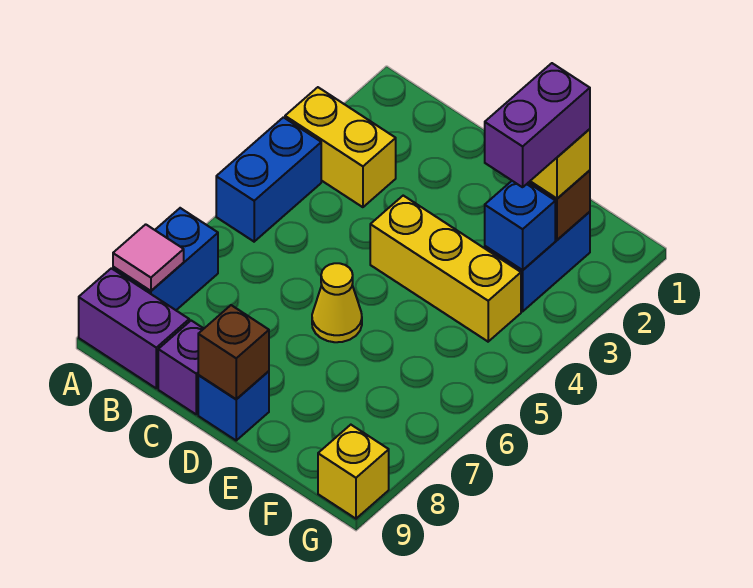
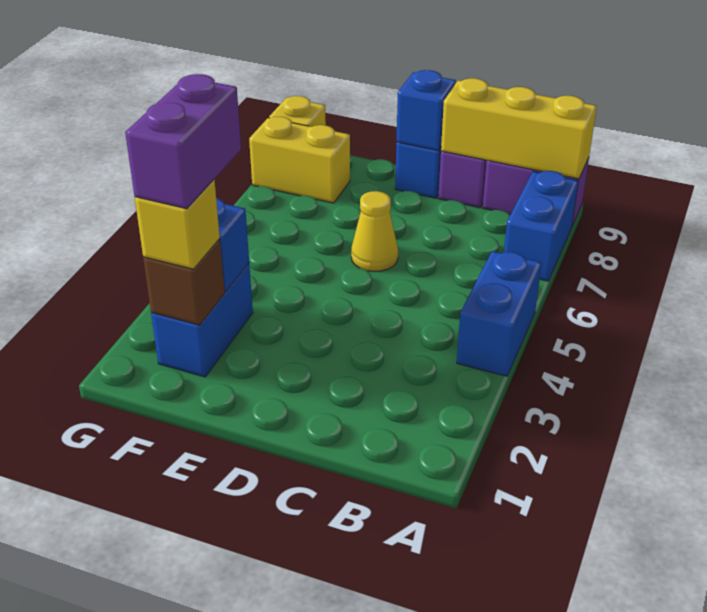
yellow 1x2 brick [285,87,396,207] -> yellow 1x2 brick moved to [249,117,350,203]
pink 1x1 tile [113,224,184,291] -> none
yellow 1x3 brick [370,196,521,342] -> yellow 1x3 brick moved to [441,78,597,179]
brown 1x1 brick [198,305,269,399] -> blue 1x1 brick [396,70,456,151]

